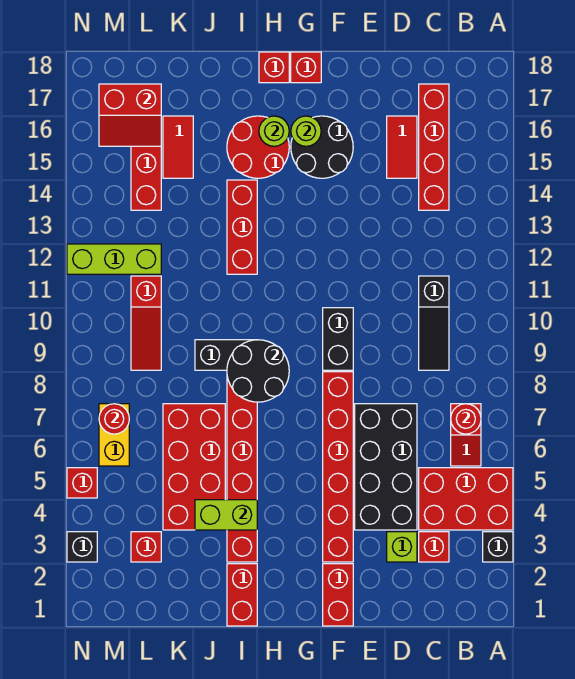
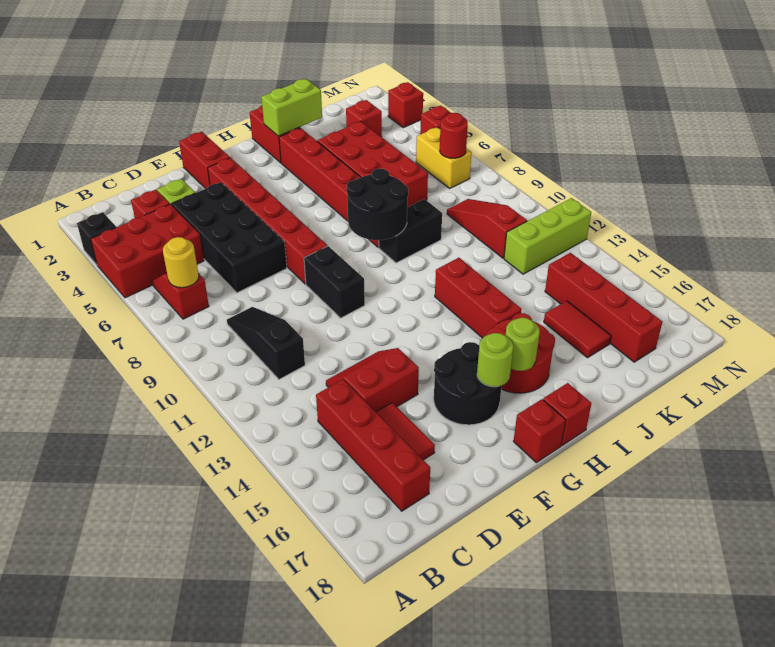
red 1x1 round brick [451,404,481,434] -> yellow 1x1 round brick [163,237,199,288]
lime 1x2 brick [195,500,257,530] -> lime 1x2 brick moved to [261,79,322,136]
red 2x2 slope [99,84,161,146] -> red 2x2 slope moved to [326,348,419,412]
black 1x1 brick [67,532,97,562] -> red 1x1 brick [388,82,423,128]

